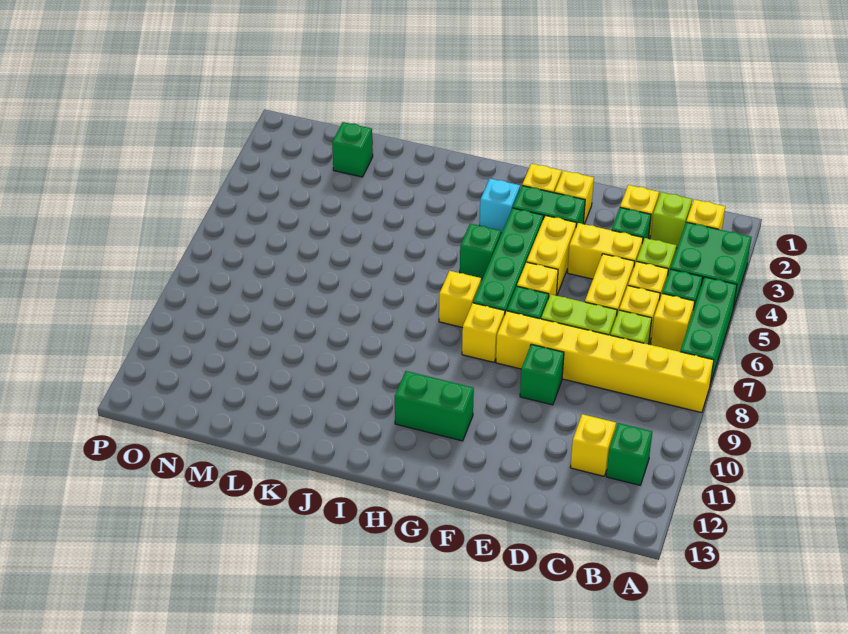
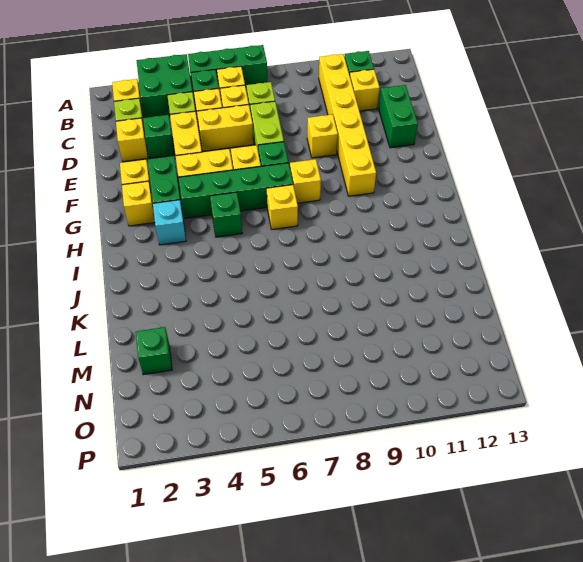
yellow 1x6 brick [496,311,714,413] -> yellow 1x6 brick moved to [319,54,376,196]
green 1x1 brick [520,344,564,405] -> yellow 1x1 brick [307,114,338,158]
green 1x2 brick [395,371,474,441] -> green 1x2 brick moved to [379,85,418,148]

